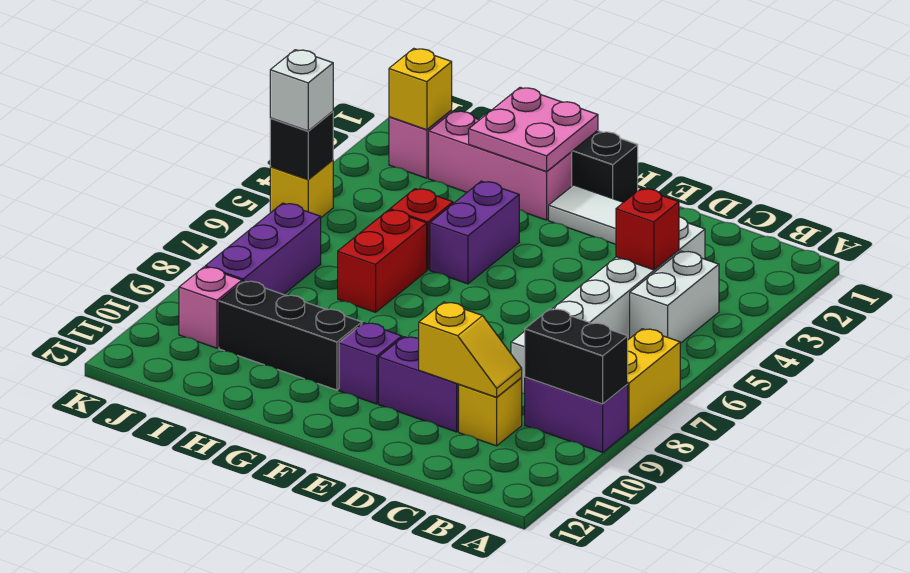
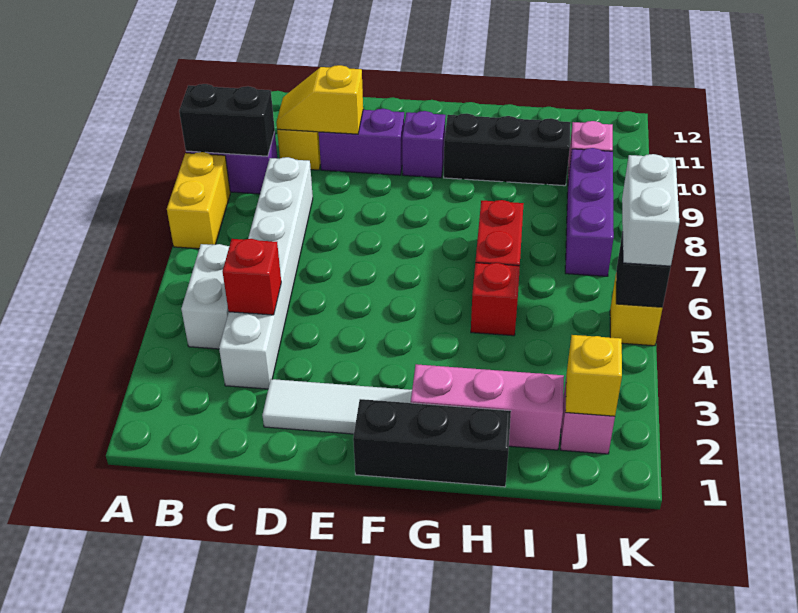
pink 2x2 plate [469,87,598,172] -> none
purple 1x2 brick [430,181,519,284] -> none
white 1x1 brick [270,50,333,131] -> white 1x2 brick [622,154,679,266]

